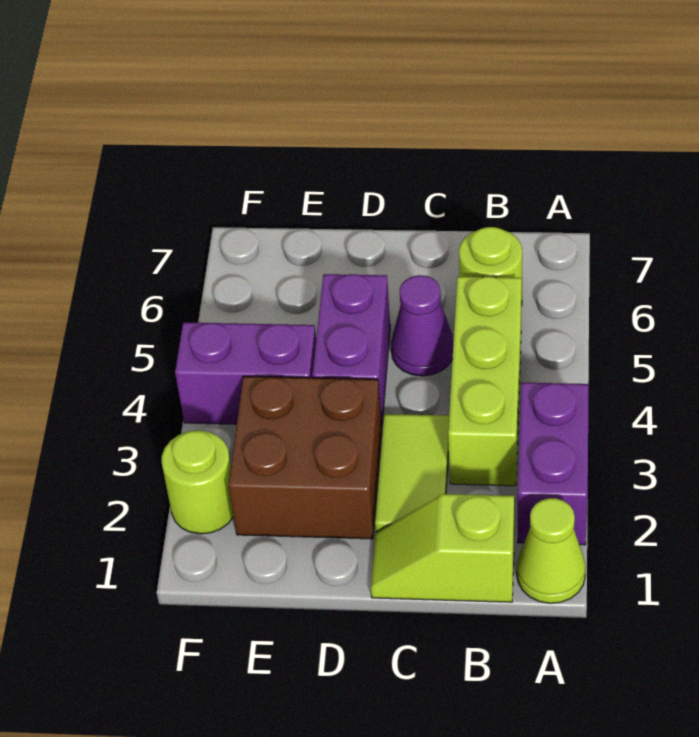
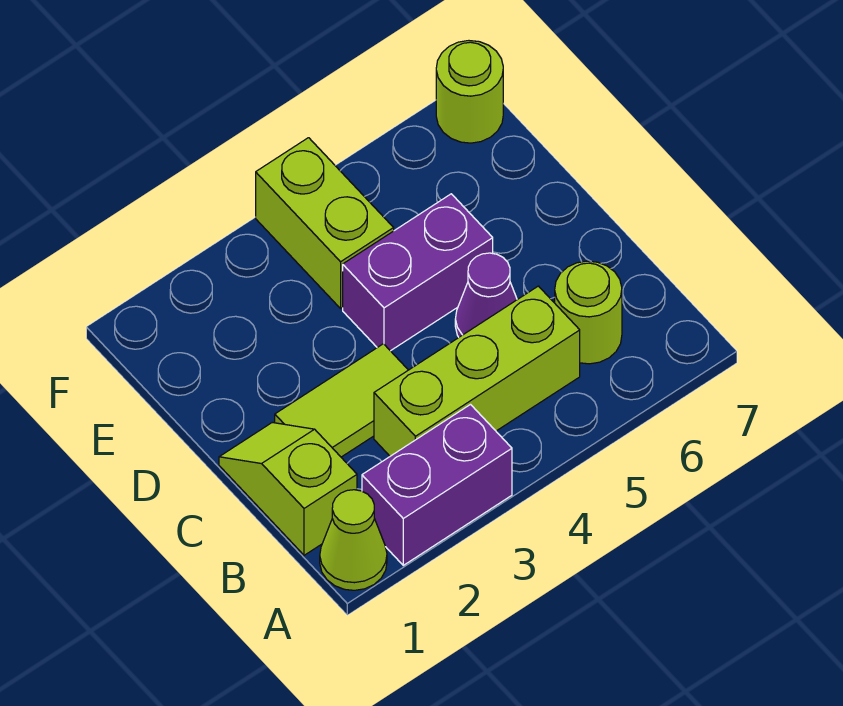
brown 2x2 brick [229,376,382,539] -> none
purple 1x2 brick [175,322,316,424] -> lime 1x2 brick [256,138,394,308]
lime 1x1 round brick [162,430,234,534] -> lime 1x1 round brick moved to [436,41,503,143]

